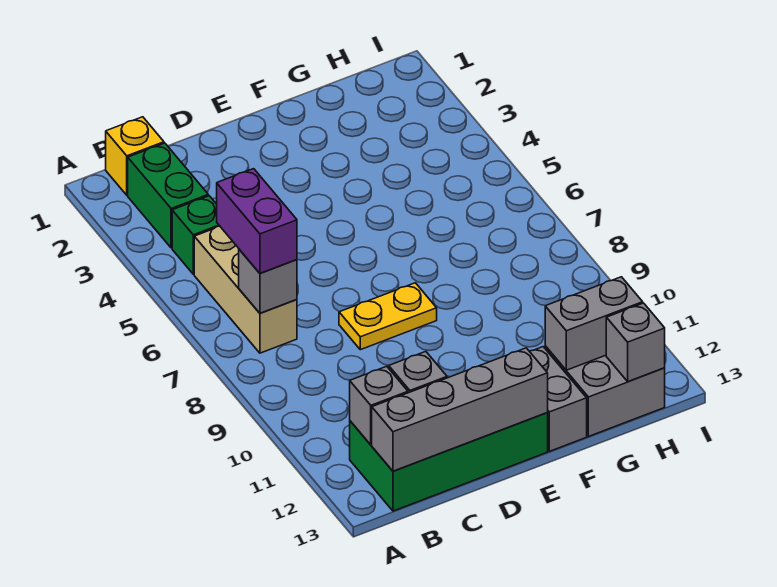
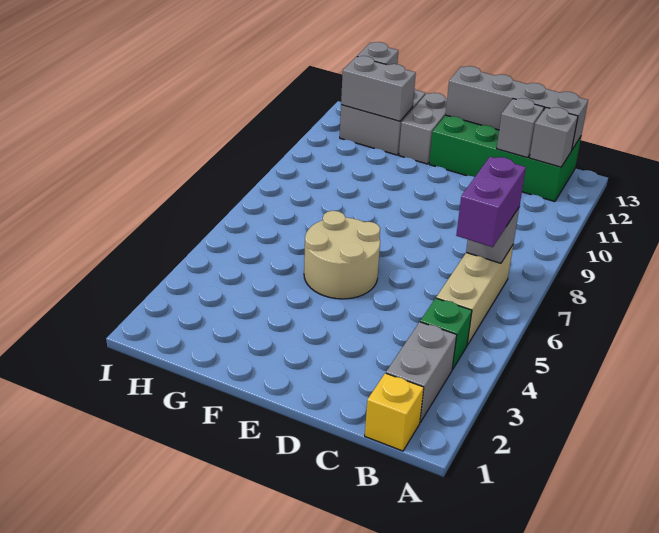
green 1x2 brick [128,143,208,248] -> grey 1x2 brick [386,322,457,422]
yellow 1x2 plate [339,283,437,350] -> none
none -> tan 2x2 round brick [304,211,380,299]

